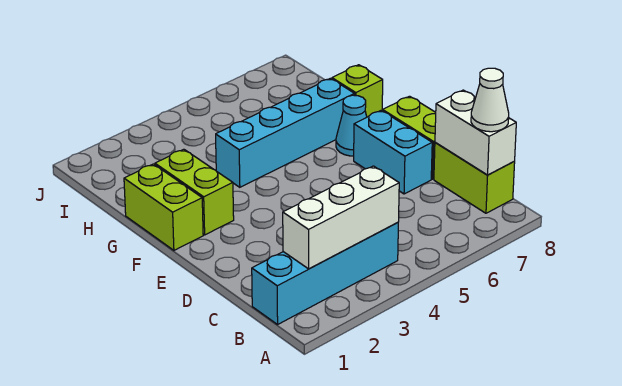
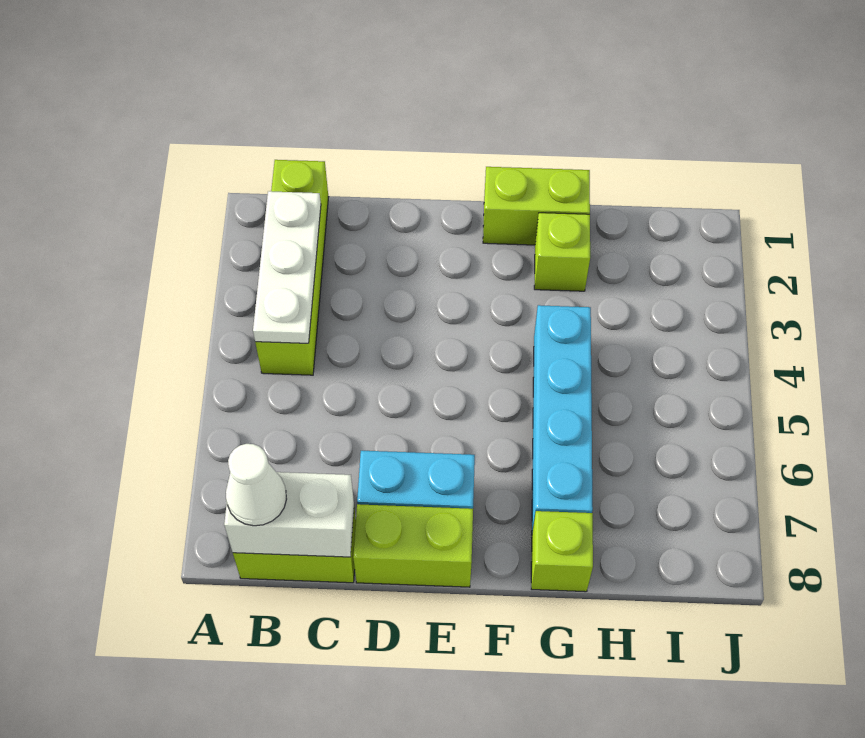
cyan 1x4 brick [252,223,398,324] -> lime 1x4 brick [255,160,328,375]
white 1x3 brick [283,166,399,269] -> white 1x3 plate [253,191,321,343]
lime 1x2 brick [155,149,234,235] -> lime 1x1 brick [534,213,590,291]
cyan 1x1 cone [336,95,367,156] -> none

